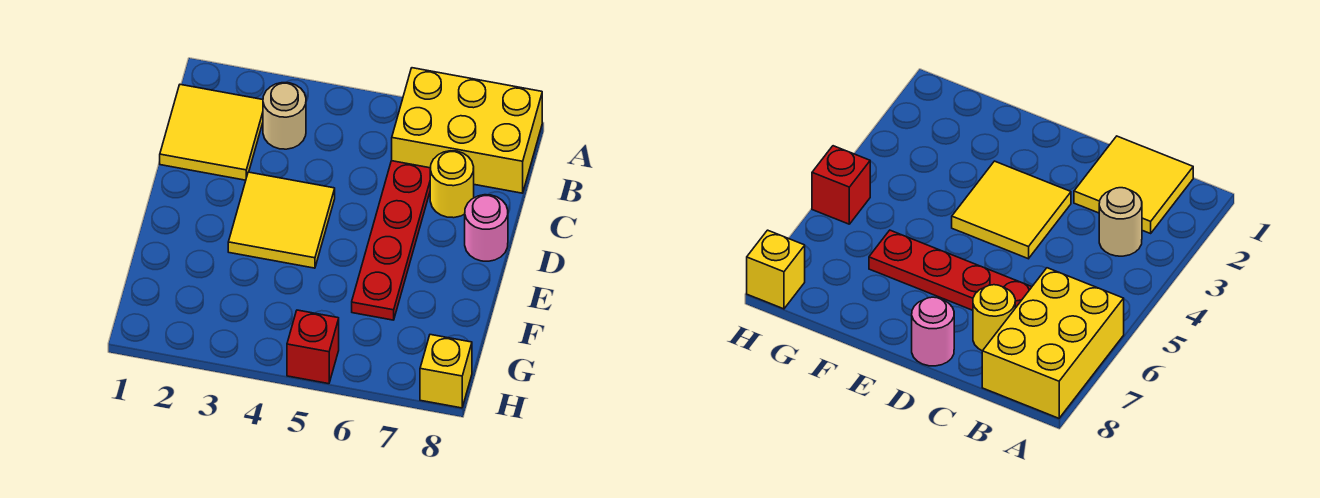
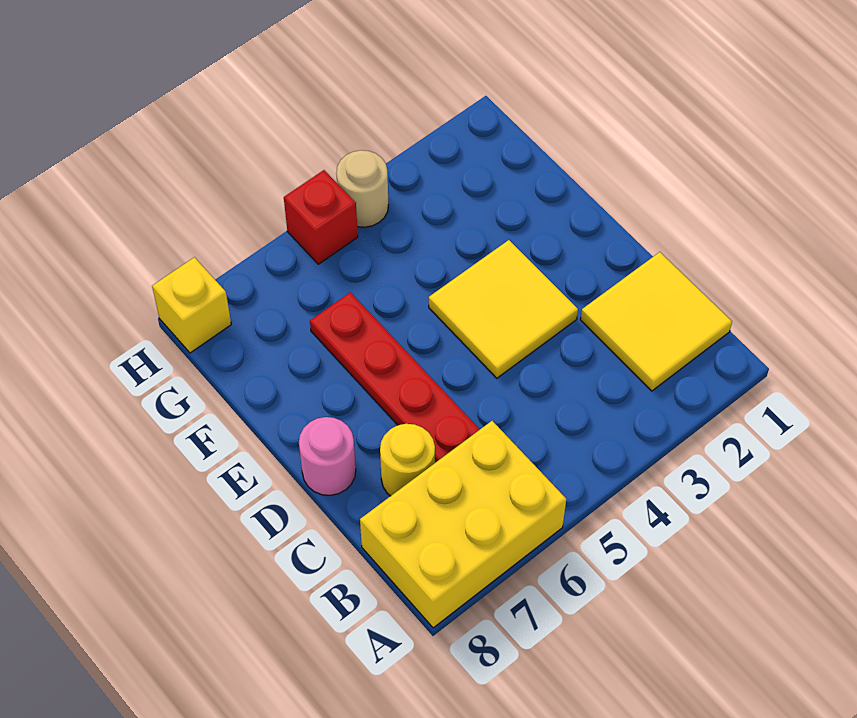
tan 1x1 round brick [263,83,306,149] -> tan 1x1 round brick moved to [336,150,388,227]

